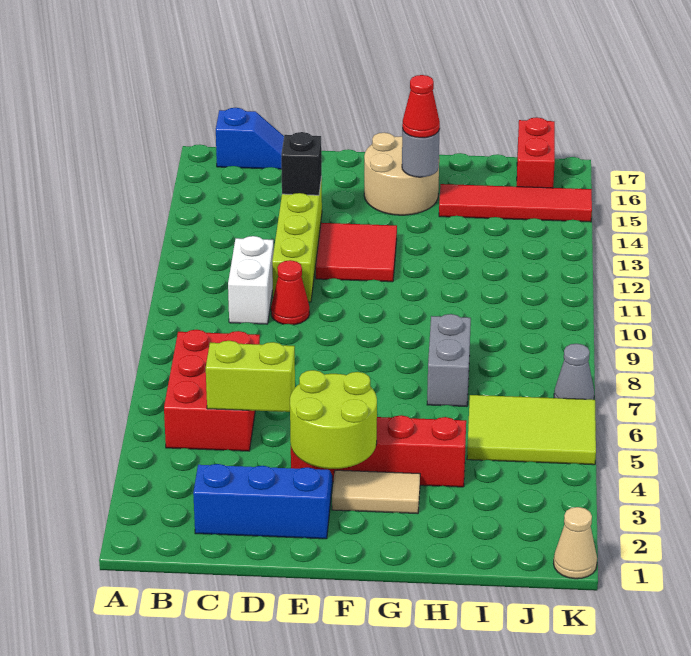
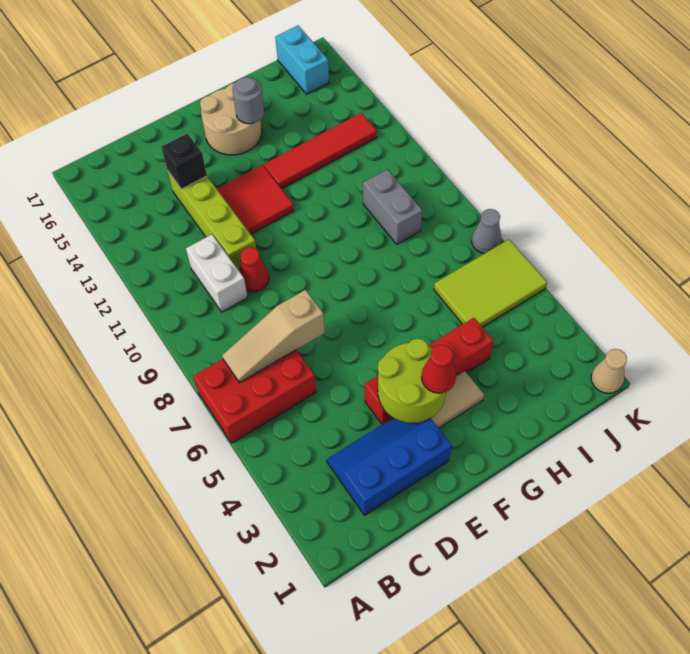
red 2x3 brick [164,330,260,451] -> red 2x3 brick turned to [193,350,316,443]
none -> tan 1x3 slope [222,290,325,383]
blue 1x2 slope [216,108,284,169] -> none
lime 1x2 brick [206,341,295,412] -> none
red 1x1 cone [402,75,440,138] -> red 1x1 cone moved to [421,345,456,393]
grey 1x2 brick [427,314,471,406] -> grey 1x2 brick moved to [363,169,422,244]
red 1x4 tile [439,184,592,222] -> red 1x4 tile moved to [264,113,377,189]
red 1x2 brick [517,117,555,188] -> cyan 1x2 brick [275,26,329,94]

